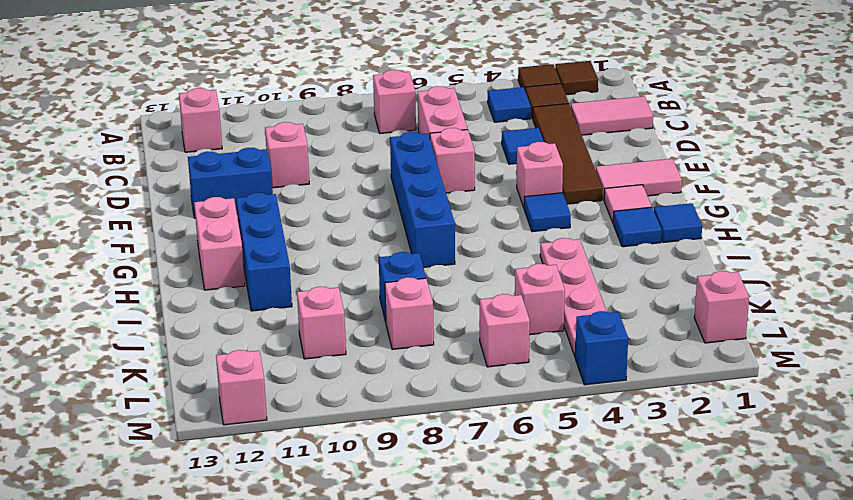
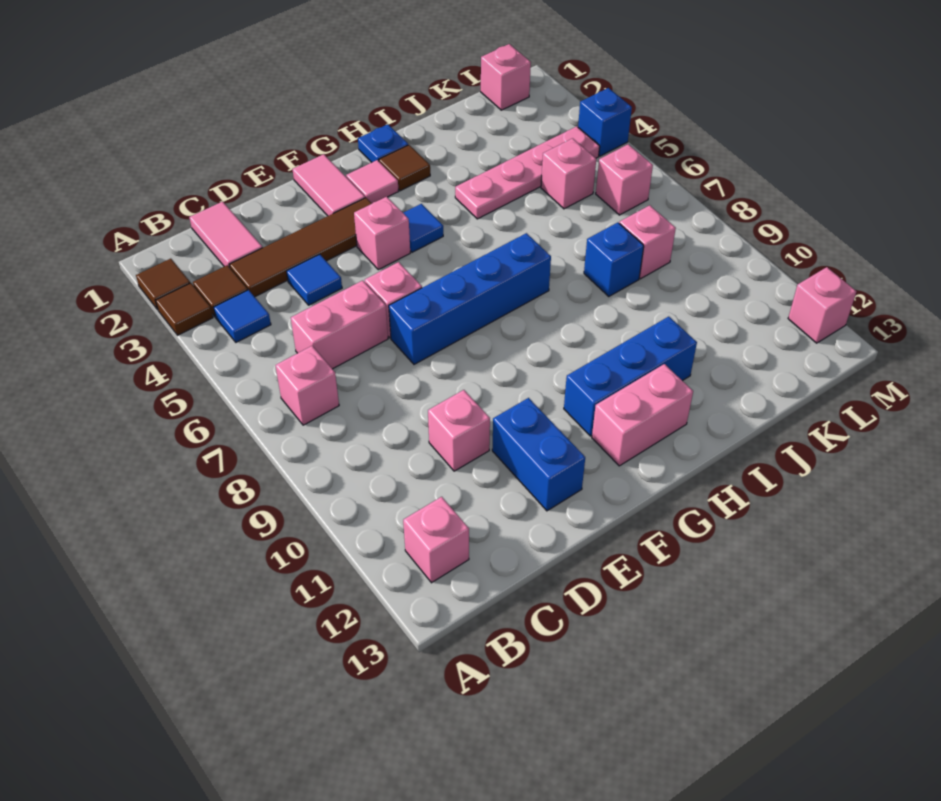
blue 1x1 tile [654,203,702,242] -> blue 1x1 plate [358,124,408,162]
blue 1x1 tile [613,207,661,247] -> brown 1x1 tile [379,145,430,191]
pink 1x1 brick [297,287,346,359] -> none

